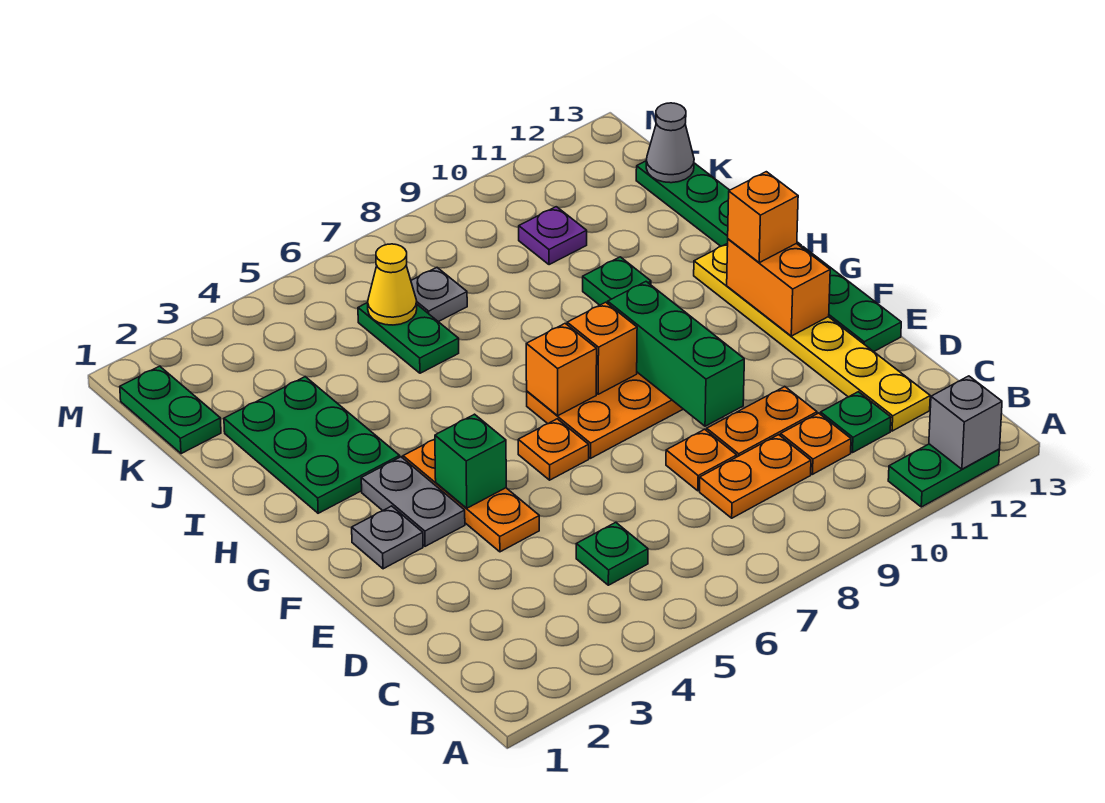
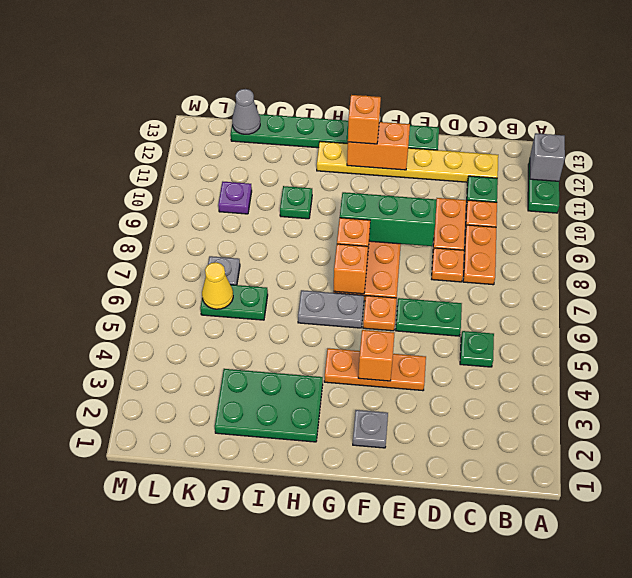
grey 1x2 plate [361,457,465,546] -> grey 1x2 plate moved to [298,290,364,328]
green 1x1 brick [435,414,506,508] -> orange 1x1 brick [358,330,394,381]
green 1x2 plate [120,366,221,454] -> green 1x2 plate moved to [396,298,462,336]

